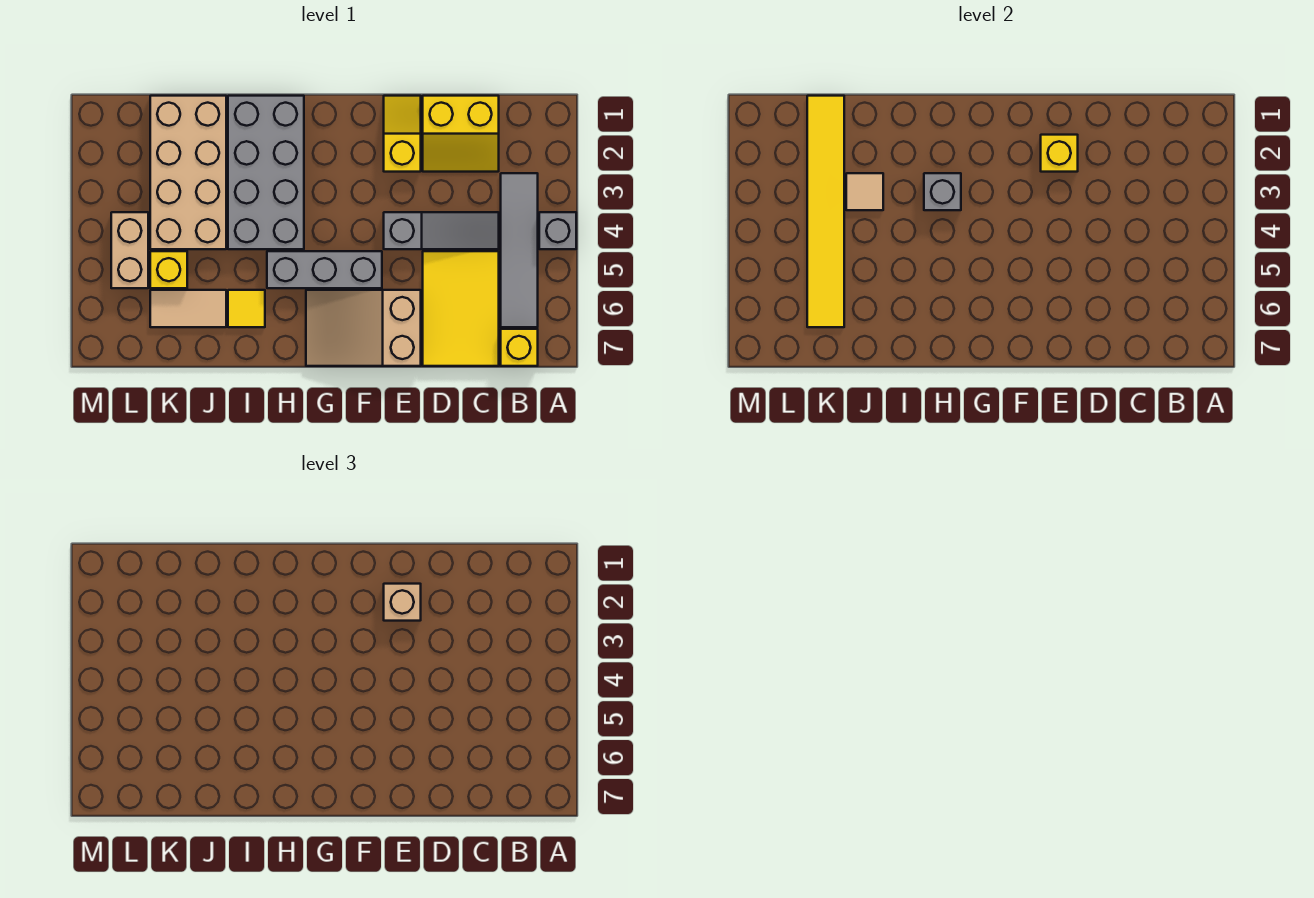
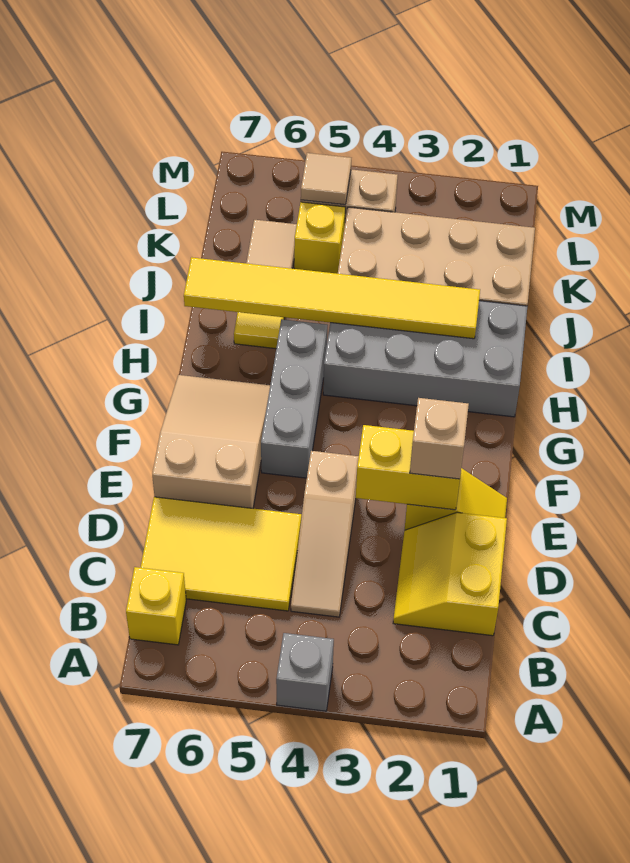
grey 1x4 tile [501,173,538,327] -> none
grey 1x3 slope [384,212,499,249] -> tan 1x3 slope [291,451,359,617]
yellow 1x1 brick [1041,135,1078,172] -> yellow 1x2 brick [356,425,460,510]
grey 1x1 brick [924,173,961,210] -> none
tan 1x1 tile [846,173,883,210] -> tan 1x1 tile moved to [301,153,351,205]
yellow 1x6 tile [807,96,844,327] -> yellow 1x6 tile moved to [184,257,480,339]

